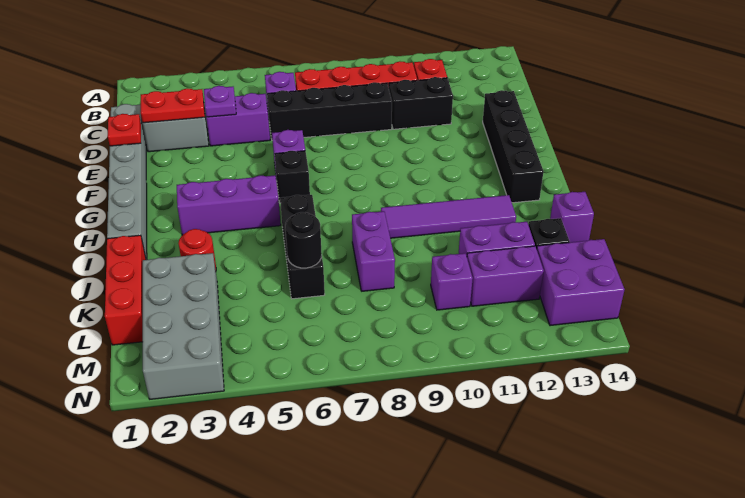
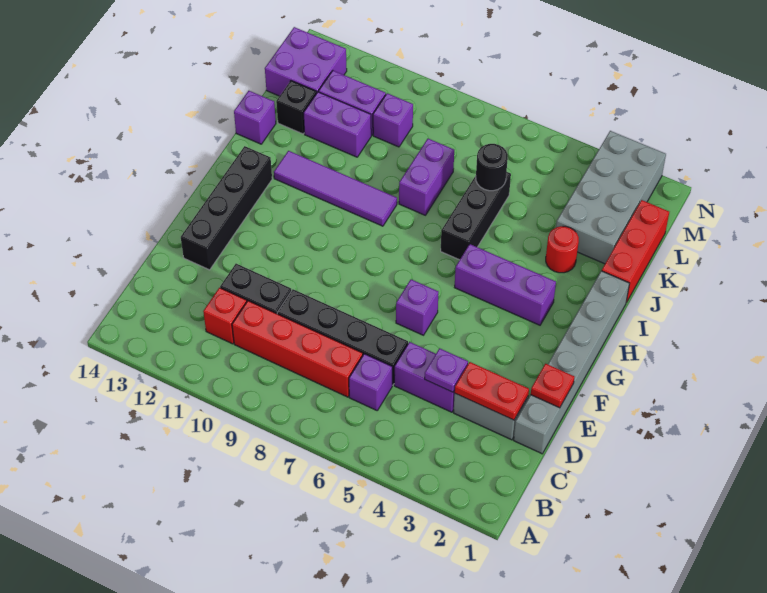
black 1x1 brick [275,151,310,203] -> none

